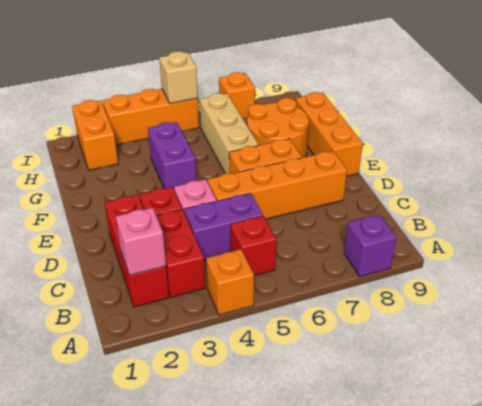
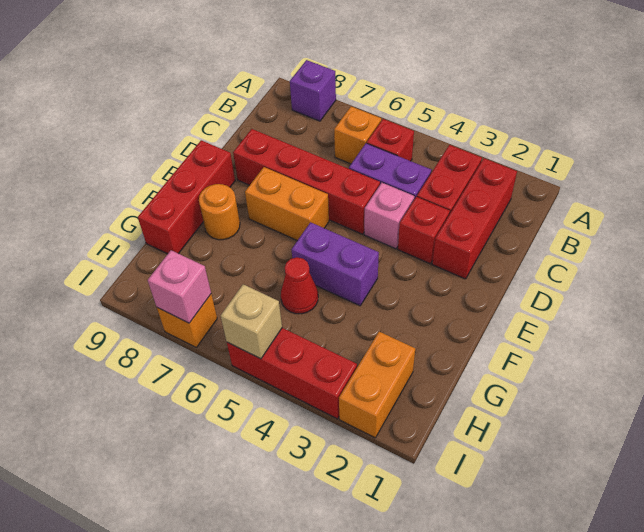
orange 1x1 brick [206,249,254,315] -> orange 1x1 brick moved to [334,107,381,164]
pink 1x1 brick [116,208,166,275] -> pink 1x1 brick moved to [148,250,211,323]
orange 1x4 brick [208,151,347,219] -> red 1x4 brick [233,129,380,234]
orange 1x3 brick [296,92,363,176] -> red 1x3 brick [138,140,235,254]
purple 1x2 brick [148,122,197,189] -> purple 1x2 brick turned to [292,222,379,306]
tan 1x3 brick [200,93,258,173] -> none
orange 2x2 round brick [247,98,309,158] -> orange 1x1 round brick [199,184,240,240]
none -> red 1x1 cone [281,257,318,314]
orange 1x3 brick [103,89,199,145] -> red 1x3 brick [227,328,357,419]

